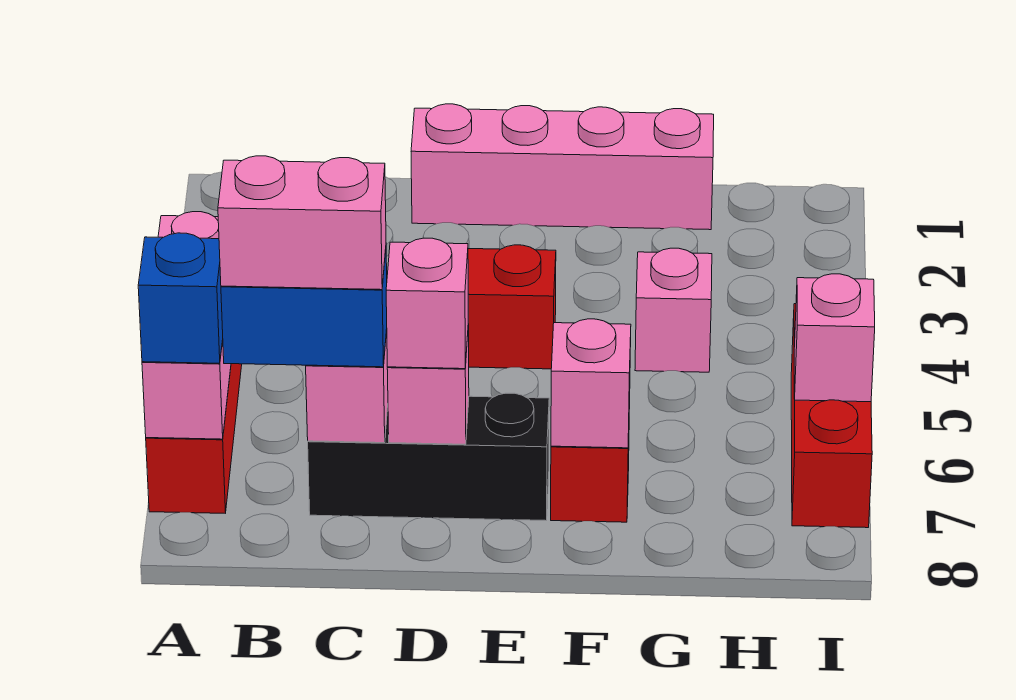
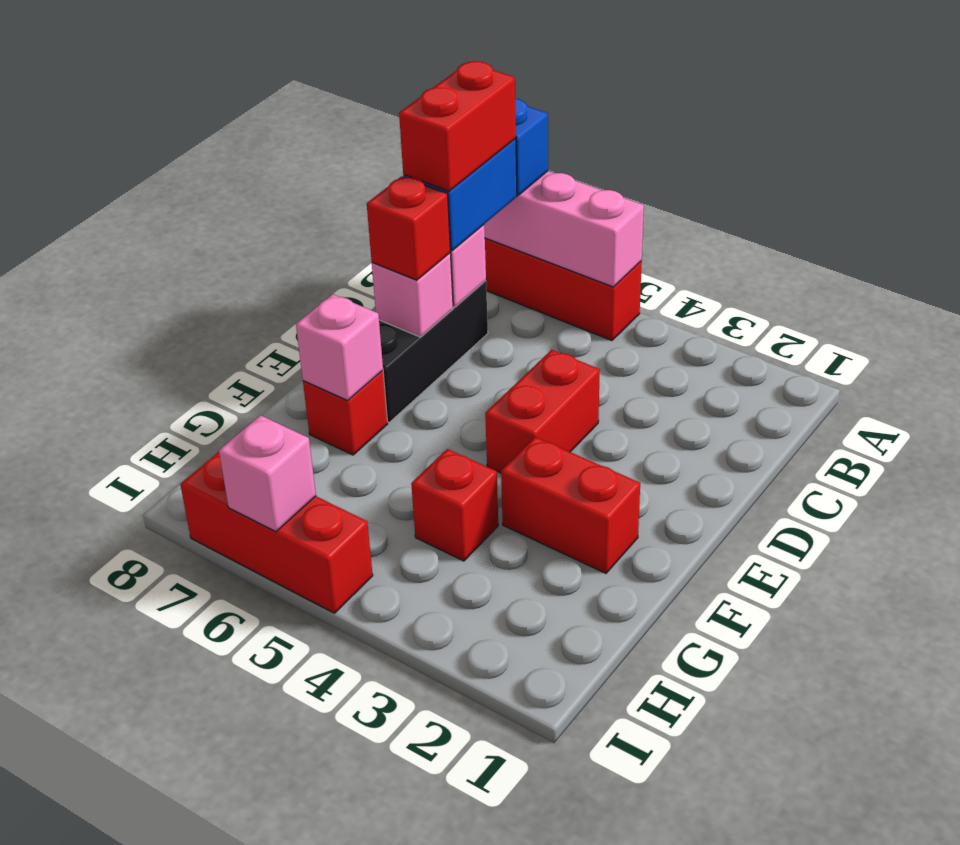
pink 1x2 brick [218,156,386,290] -> red 1x2 brick [399,61,516,191]
pink 1x4 brick [411,104,714,230] -> none
pink 1x1 brick [386,238,468,369] -> red 1x1 brick [367,176,450,280]
none -> red 1x2 brick [501,437,640,573]
pink 1x1 brick [635,248,712,372] -> red 1x1 brick [411,449,498,561]

